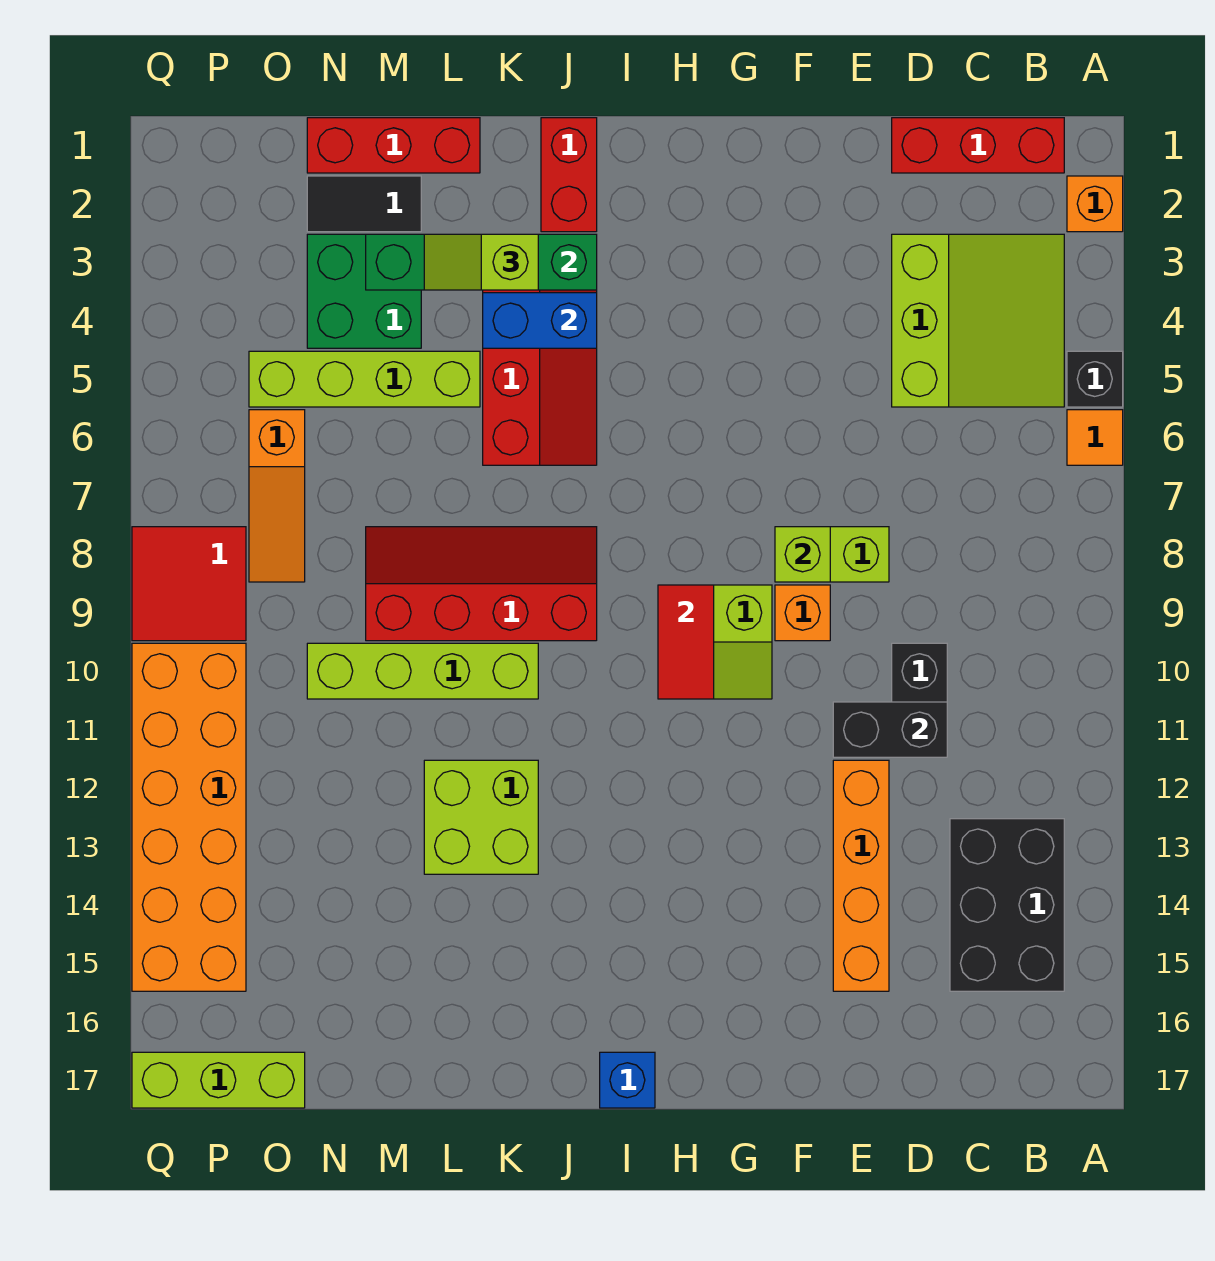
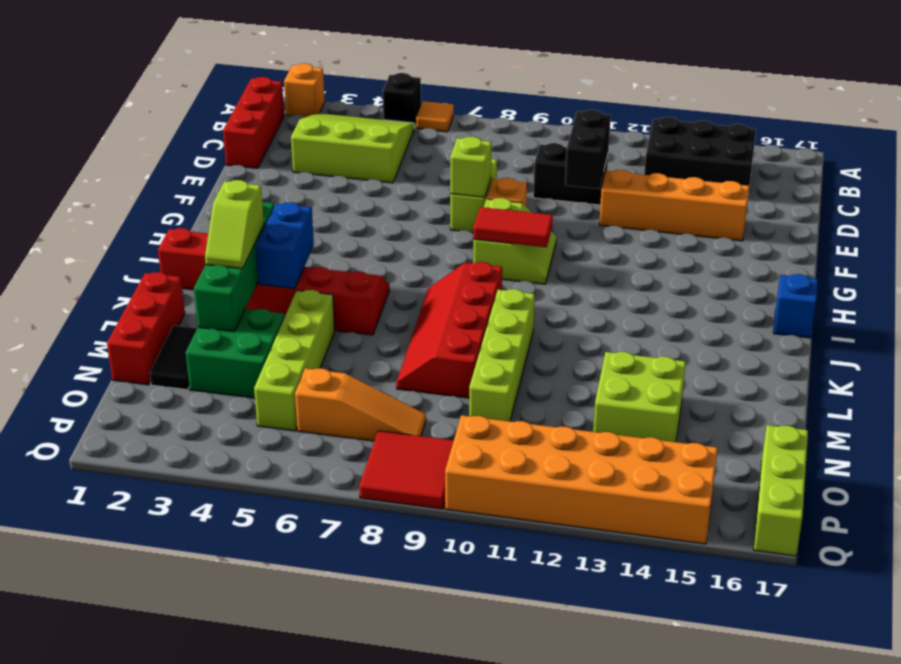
lime 2x2 brick [424,760,538,874] -> lime 2x2 brick moved to [593,352,686,442]

